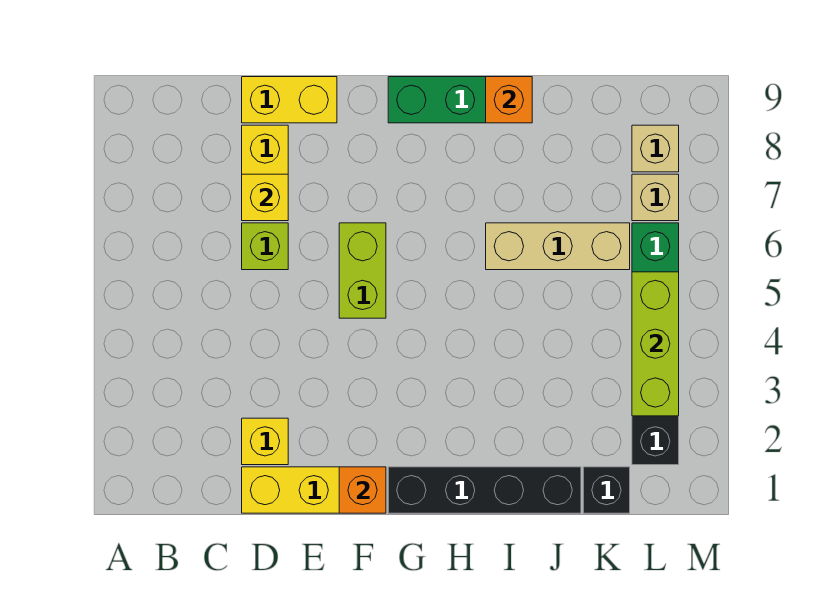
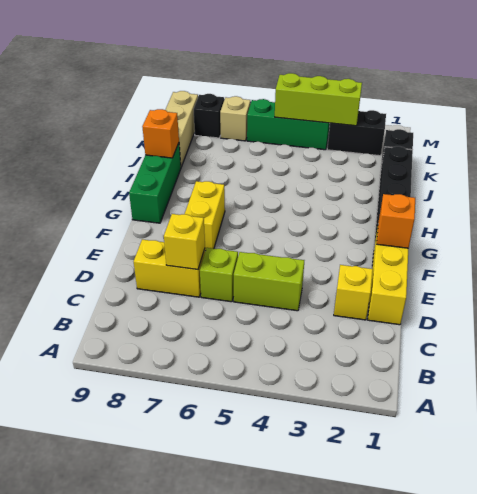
yellow 1x2 brick [242,77,337,123] -> yellow 1x2 brick moved to [185,181,225,251]
lime 1x2 brick [339,223,386,318] -> lime 1x2 brick moved to [234,252,304,311]
tan 1x3 brick [486,223,630,270] -> tan 1x3 brick moved to [165,91,198,167]
tan 1x1 brick [632,125,679,172] -> black 1x1 brick [194,94,224,138]

